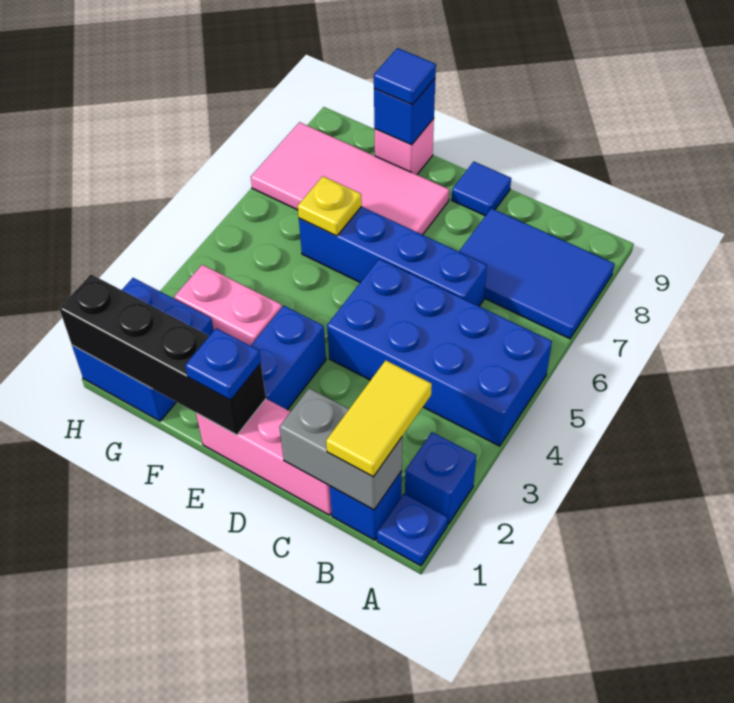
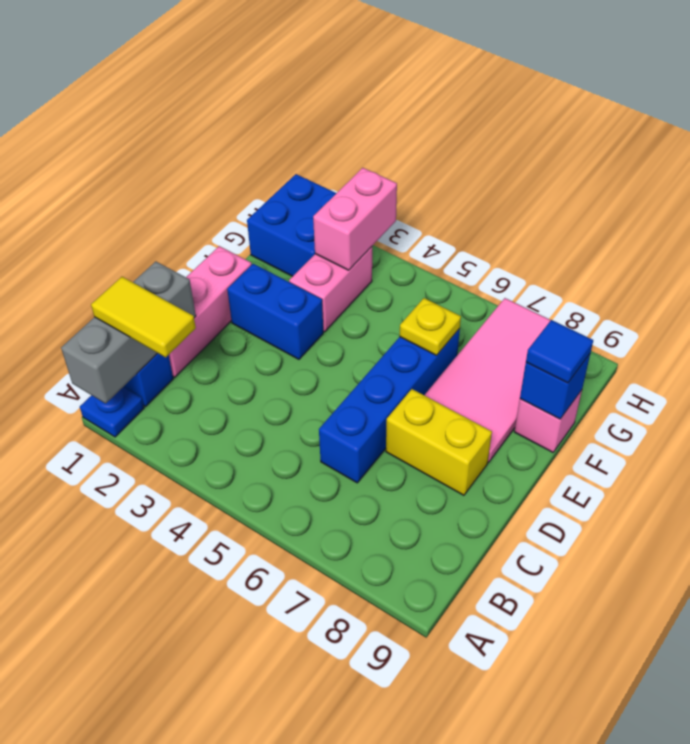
blue 1x1 brick [405,432,476,524] -> none
blue 2x4 brick [327,259,552,446] -> none
blue 2x3 tile [459,208,614,339] -> none
grey 1x2 brick [279,388,402,510] -> grey 1x3 brick [61,262,196,403]
none -> yellow 1x2 brick [386,389,492,495]
blue 1x1 tile [452,162,511,216] -> none
black 1x4 brick [59,274,266,435] -> none
blue 1x1 plate [185,328,261,400] -> none
none -> pink 1x2 brick [313,168,397,270]

